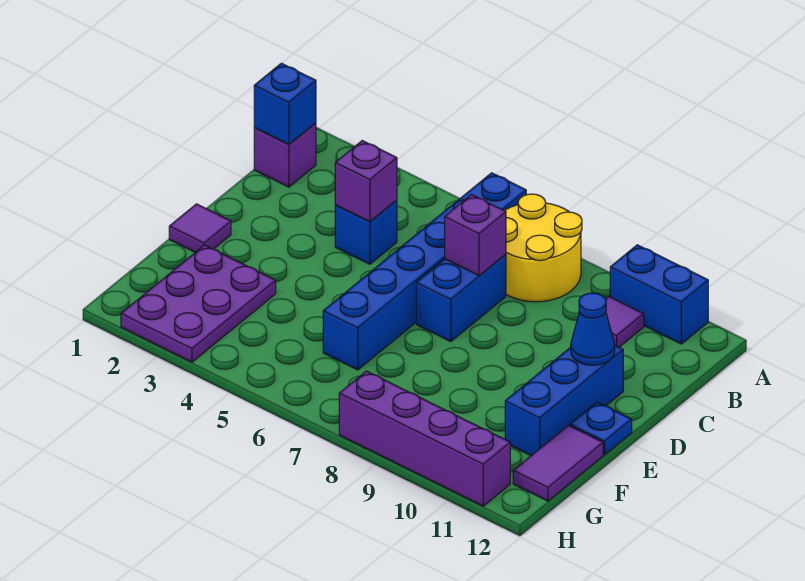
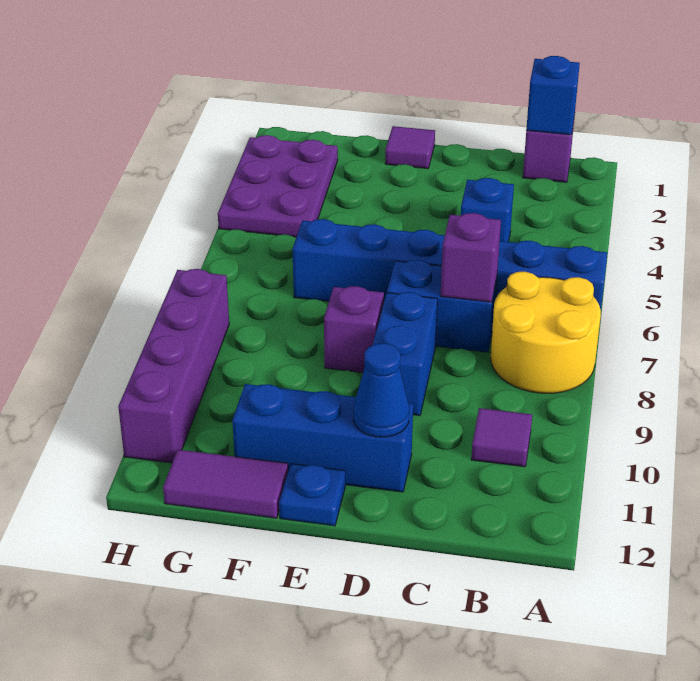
blue 1x2 brick [610,245,708,344] -> blue 1x2 brick moved to [373,292,437,416]
purple 1x1 brick [335,141,397,222] -> purple 1x1 brick moved to [324,286,384,373]
purple 2x3 plate [121,245,276,362] -> purple 2x3 plate turned to [218,135,338,237]

